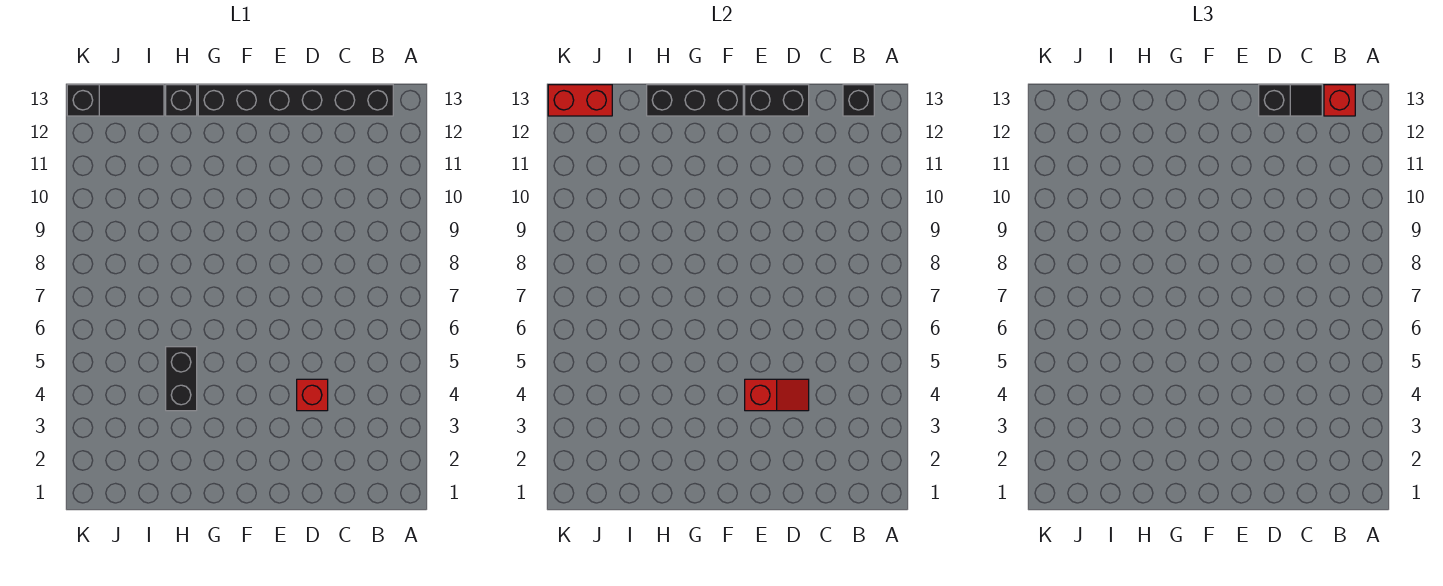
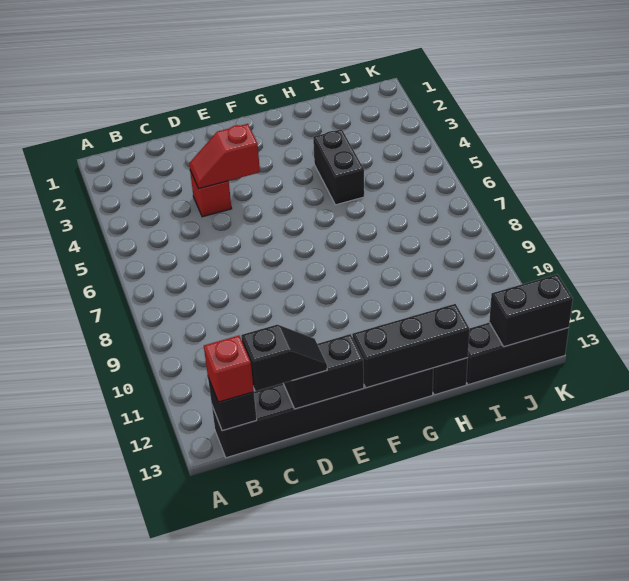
black 1x2 slope [1259,85,1322,116] -> black 1x2 slope turned to [241,325,327,391]
black 1x3 slope [67,85,164,116] -> black 1x3 brick [466,323,569,385]
red 1x2 brick [548,85,612,116] -> black 1x2 brick [489,274,573,347]

